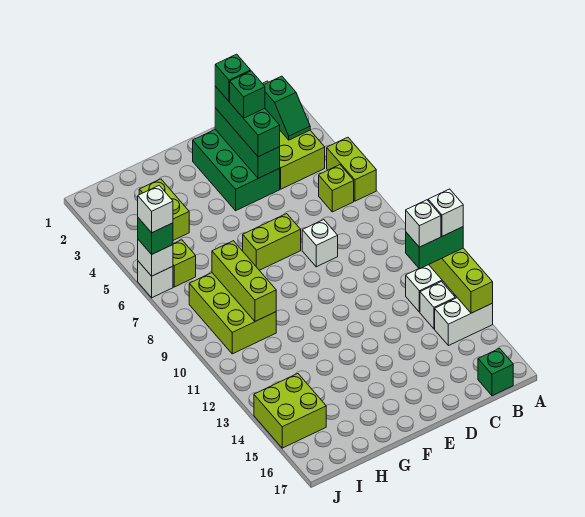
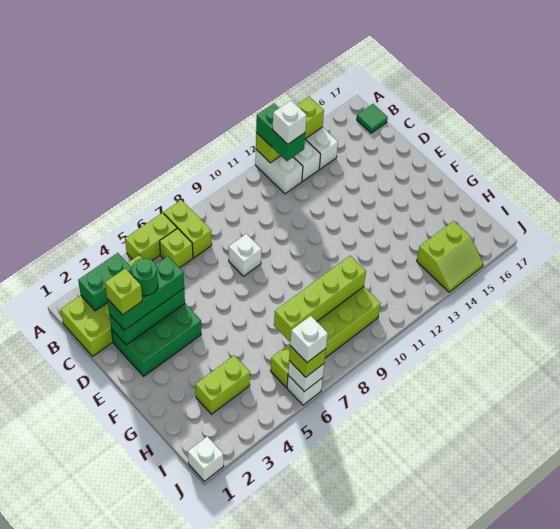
white 1x1 brick [428,189,463,236] -> white 1x1 brick moved to [188,436,224,481]
green 1x2 slope [264,76,310,140] -> green 1x2 brick [78,253,132,311]
green 1x1 brick [478,348,513,396] -> green 1x1 tile [357,104,388,133]
green 1x1 brick [215,54,251,102] -> lime 1x1 brick [105,269,142,315]
green 1x1 brick [230,71,265,118] -> green 1x1 round brick [131,258,158,296]
lime 1x2 brick [243,214,301,270] -> lime 1x2 brick moved to [163,200,212,258]
lime 1x3 brick [212,241,276,321] -> lime 1x4 brick [274,256,366,342]
lime 2x2 brick [254,374,326,448] -> lime 2x2 slope [417,221,483,292]
green 1x1 brick [138,218,173,254] -> lime 1x1 brick [289,346,326,377]

